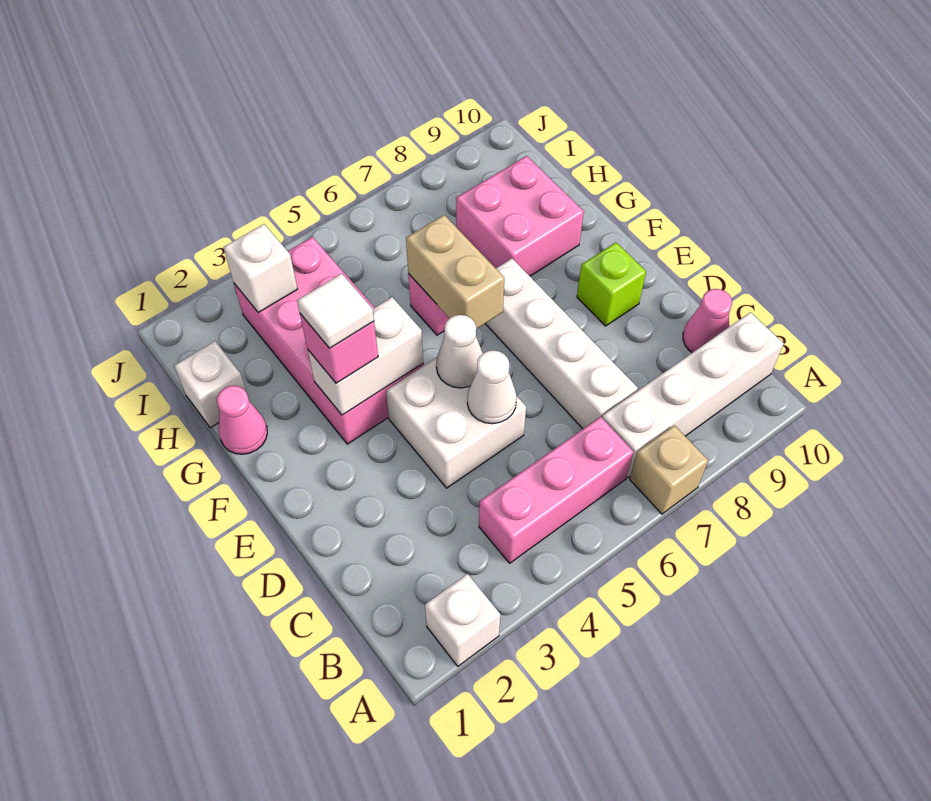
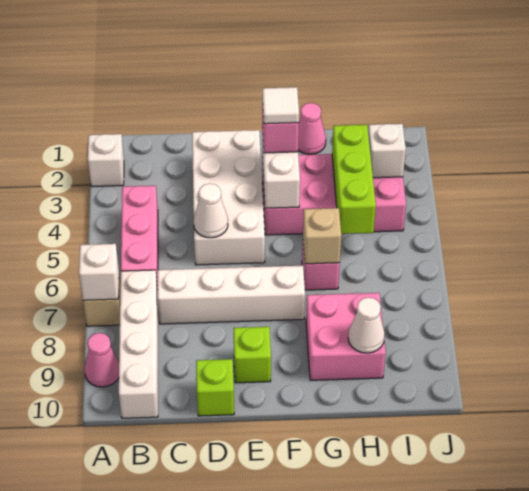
pink 1x1 cone [683,289,732,353] -> pink 1x1 cone moved to [84,333,119,387]
white 2x2 brick [386,358,526,488] -> white 2x4 brick [192,130,265,265]
none -> lime 1x1 brick [196,359,234,416]
white 1x1 cone [436,315,483,388] -> white 1x1 cone moved to [348,297,385,353]
tan 1x2 brick [406,215,504,329] -> tan 1x1 brick [303,208,341,264]
white 1x1 brick [174,341,246,428] -> white 1x1 brick moved to [79,244,119,300]
none -> lime 1x3 brick [332,125,376,234]

